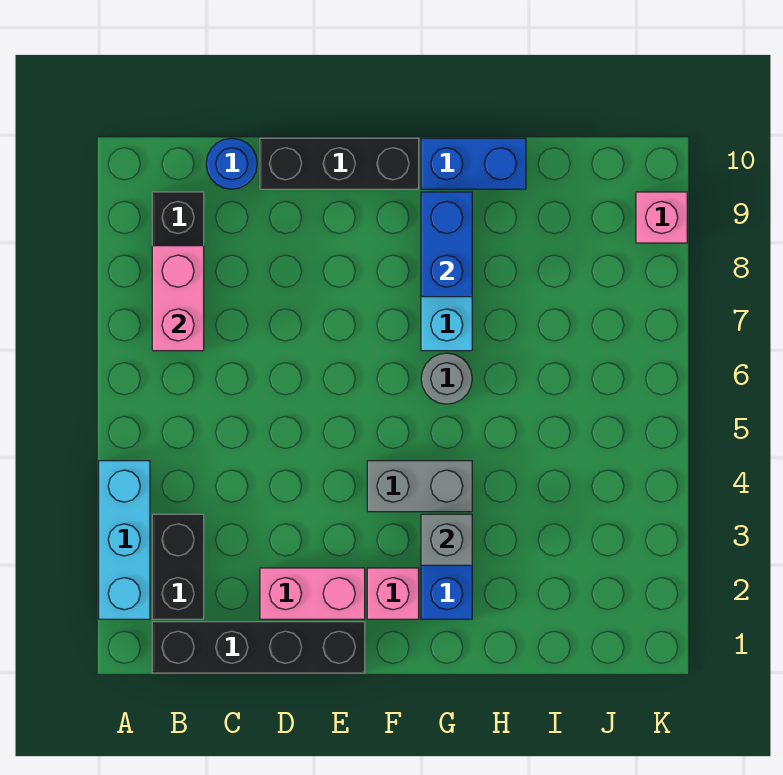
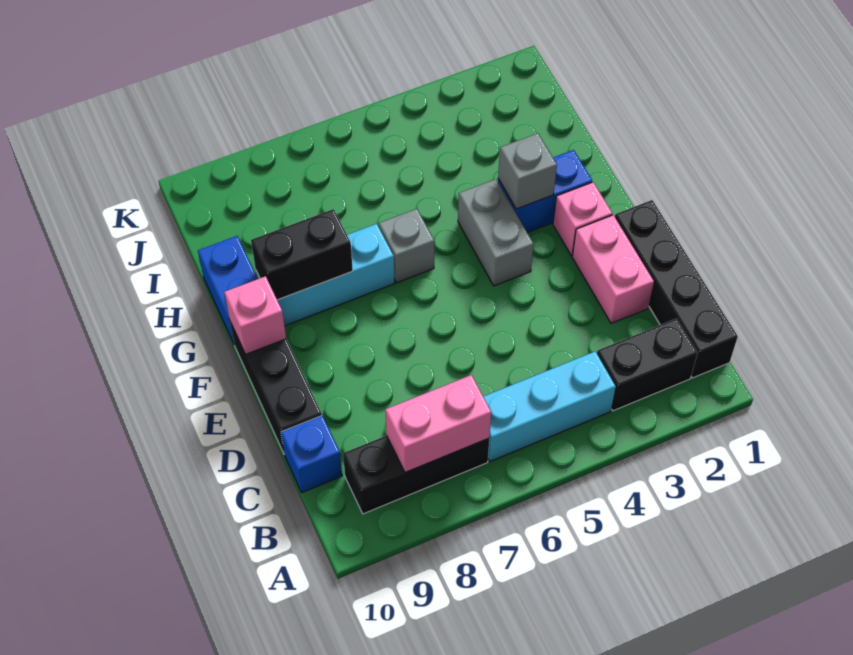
cyan 1x3 brick [99,461,150,619] -> cyan 1x3 brick moved to [483,351,616,461]
blue 1x1 round brick [206,138,257,189] -> blue 1x1 brick [281,416,342,492]
grey 1x1 round brick [421,353,472,404] -> grey 1x1 brick [379,209,434,283]
blue 1x2 brick [421,192,472,297] -> black 1x2 brick [251,209,353,300]
pink 1x1 brick [636,192,687,243] -> pink 1x1 brick moved to [224,276,286,354]

